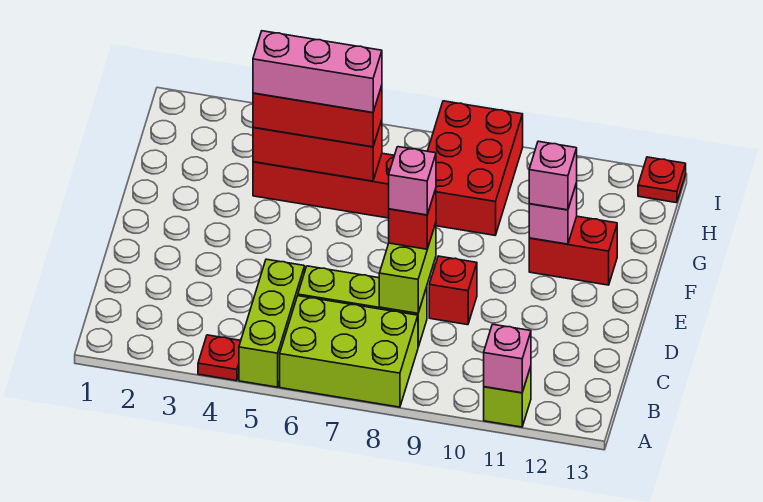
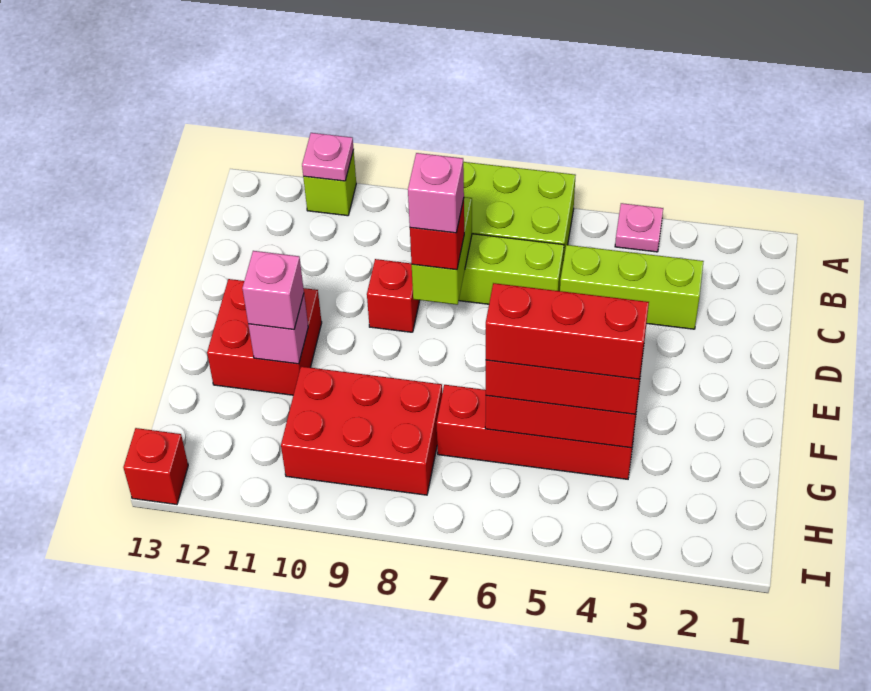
red 1x1 plate [198,335,241,381] -> pink 1x1 plate [615,203,663,252]
lime 1x3 brick [239,259,305,387] -> lime 1x3 brick turned to [560,245,704,329]
pink 1x1 brick [484,324,531,393] -> pink 1x1 plate [302,133,354,181]
red 1x2 brick [529,216,617,285] -> red 2x2 brick [207,279,322,395]
pink 1x3 brick [253,31,382,113] -> red 1x3 brick [486,283,649,379]
red 2x3 brick [428,101,523,235] -> red 2x3 brick turned to [281,366,442,495]
red 1x1 plate [638,157,686,203] -> red 1x1 brick [123,428,188,504]

